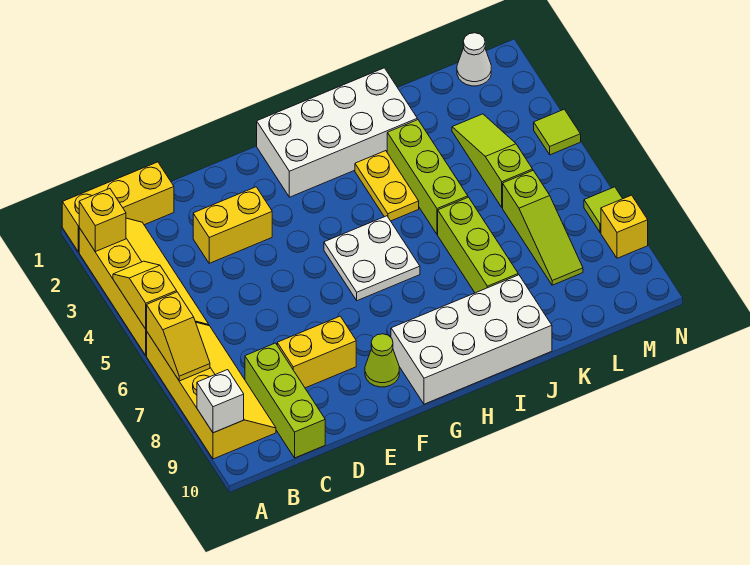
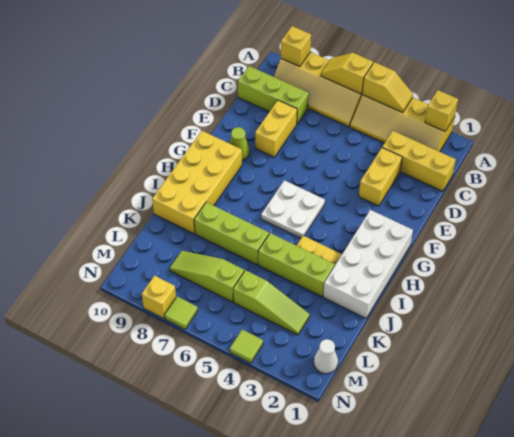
yellow 1x3 brick [62,162,174,252] -> yellow 1x3 brick turned to [382,131,456,191]
white 1x1 brick [197,370,244,433] -> yellow 1x1 brick [281,26,311,67]
white 2x4 brick [391,275,552,404] -> yellow 2x4 brick [152,131,242,234]

